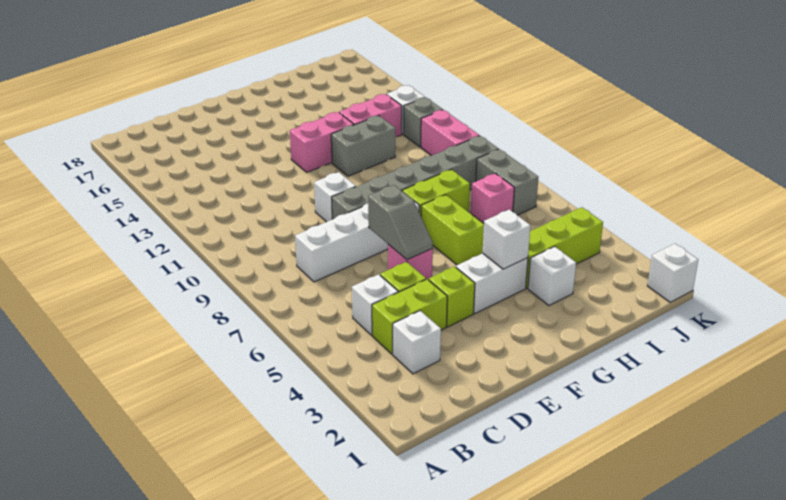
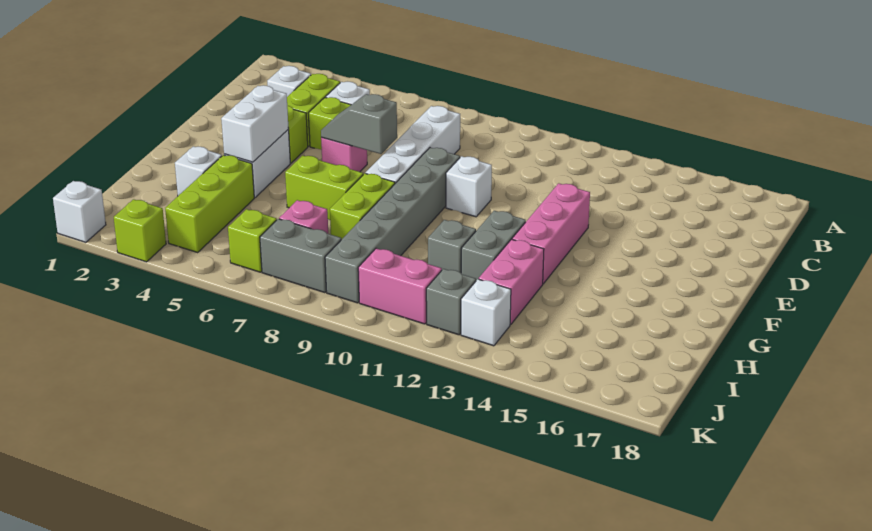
pink 1x2 brick [290,112,354,172] -> pink 1x3 brick [512,183,590,284]
white 1x1 brick [483,209,531,269] -> white 1x2 brick [221,85,289,162]
none -> grey 1x1 brick [428,220,476,273]
none -> lime 1x1 brick [228,209,277,272]
none -> lime 1x1 brick [114,199,166,262]

